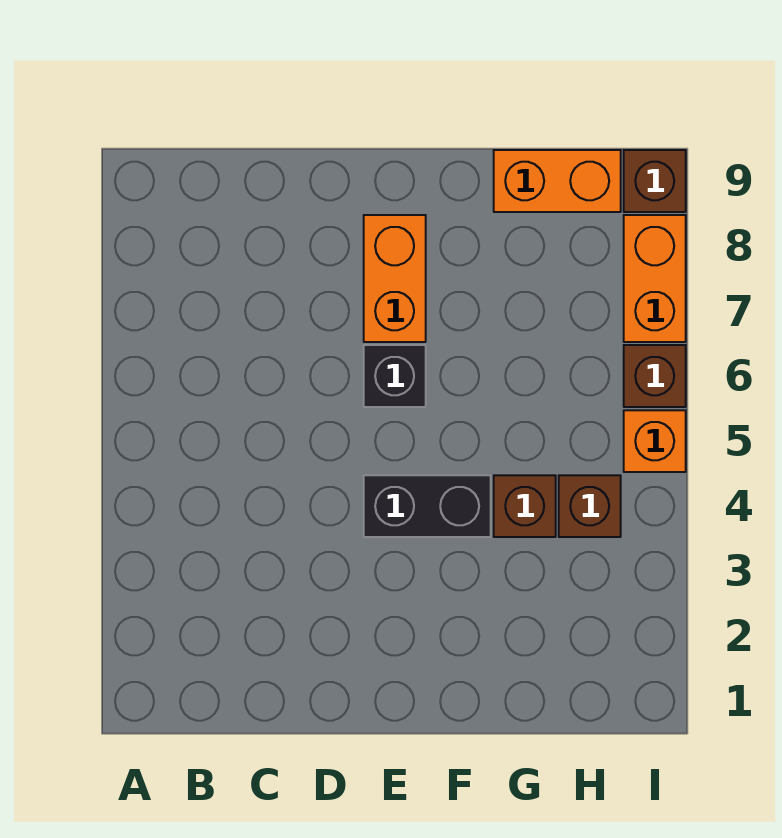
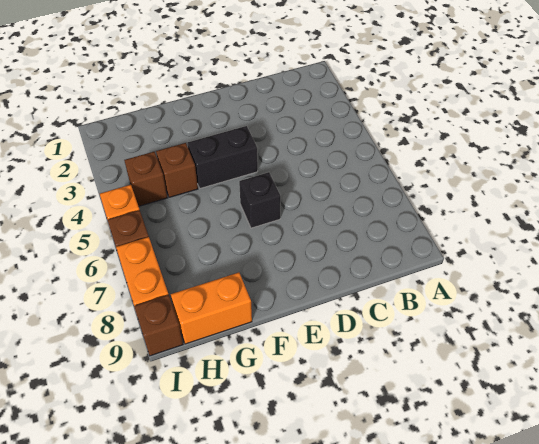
orange 1x2 brick [364,215,426,342] -> none

